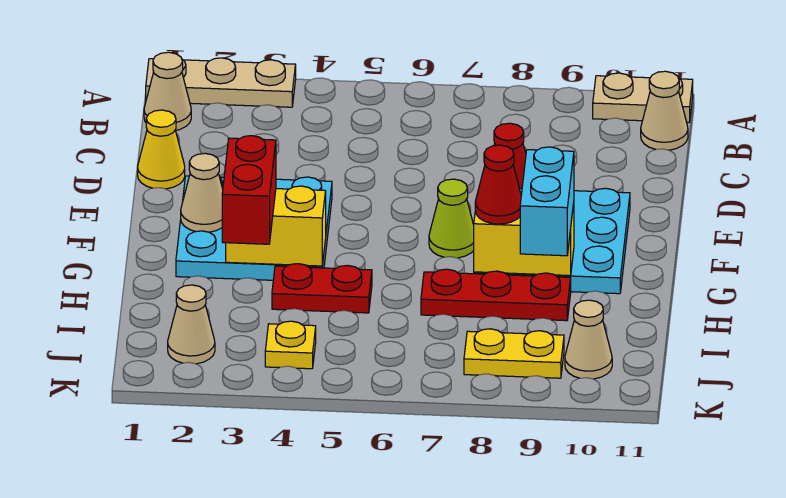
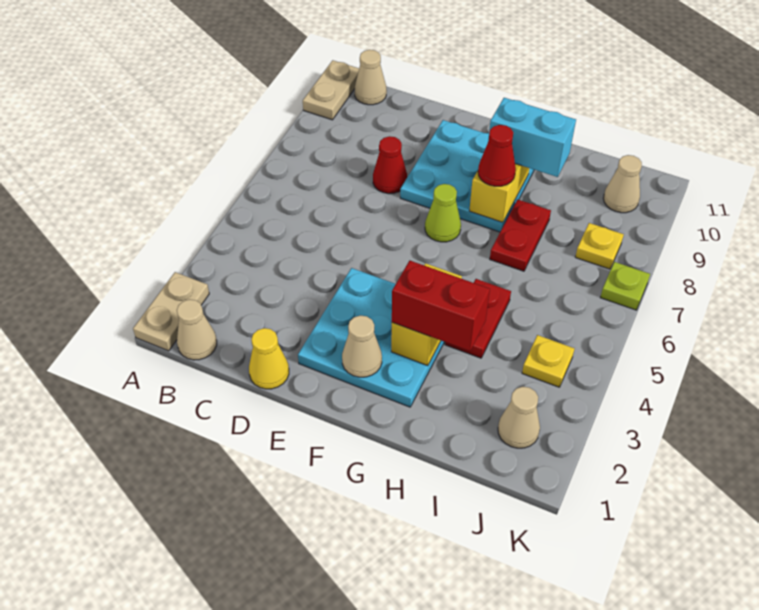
tan 1x3 plate [146,58,296,107] -> tan 1x2 plate [133,272,209,351]
red 1x3 plate [421,269,571,321] -> red 1x2 plate [490,199,551,271]
yellow 1x2 plate [464,329,564,378] -> yellow 1x1 plate [575,223,624,269]
none -> lime 1x1 plate [600,262,650,310]

